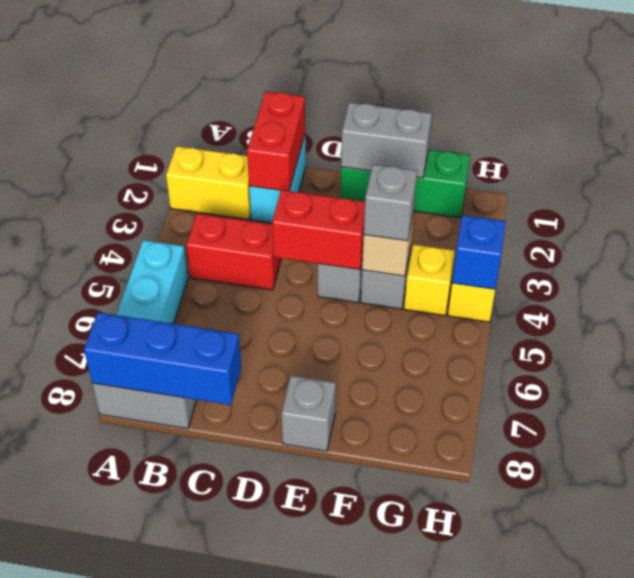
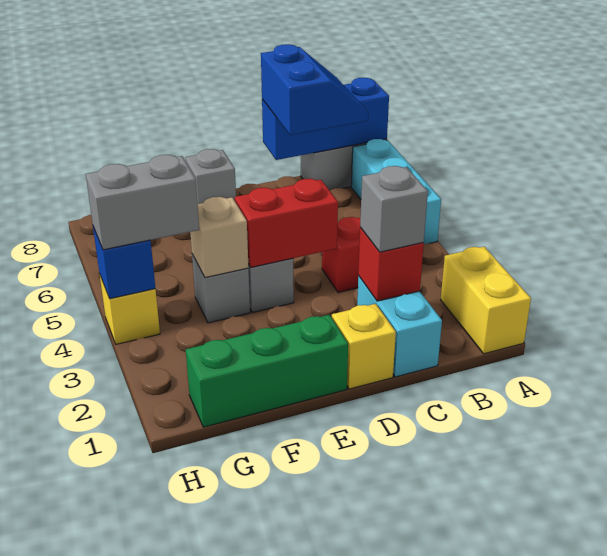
yellow 1x2 brick [166,146,251,220] -> yellow 1x2 brick turned to [441,247,531,354]
none -> blue 2x2 slope [261,44,368,135]
red 1x2 brick [247,91,305,191] -> red 1x1 brick [358,227,424,301]
grey 1x2 brick [341,102,432,178] -> grey 1x2 brick moved to [86,155,199,250]
grey 1x1 brick [364,164,417,241] -> grey 1x1 brick moved to [360,166,428,252]
yellow 1x1 brick [404,244,455,316] -> yellow 1x1 brick moved to [332,304,396,389]

